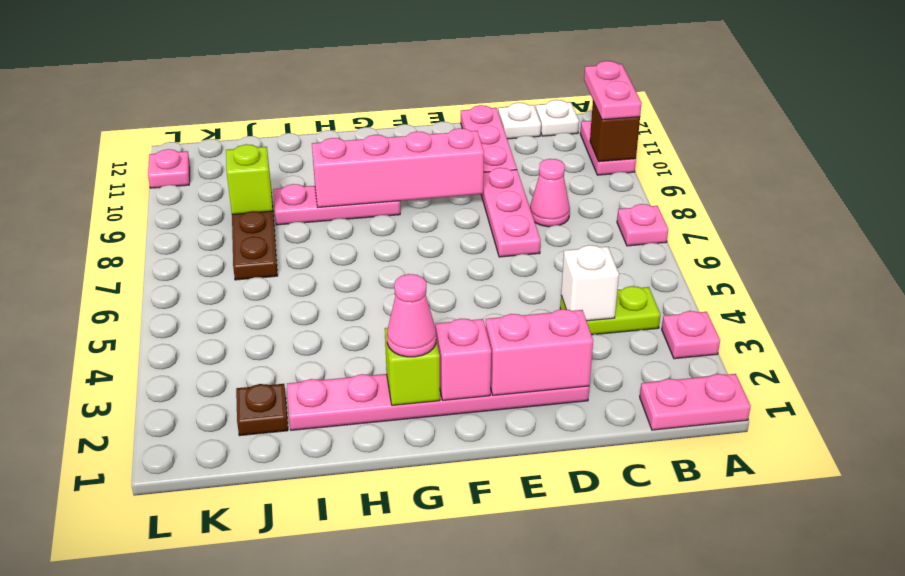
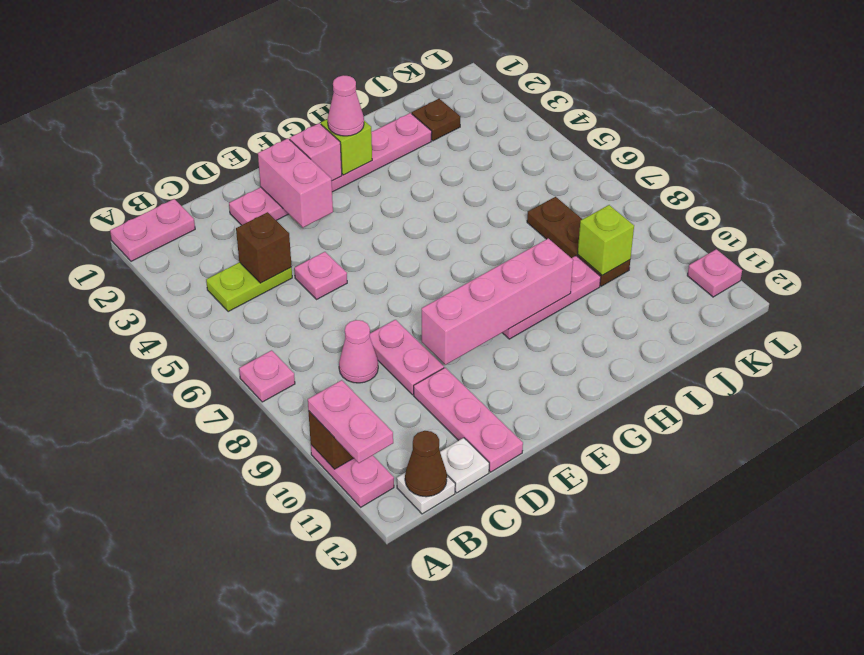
pink 1x1 plate [662,311,720,359] -> pink 1x1 plate moved to [294,252,347,299]
none -> brown 1x1 cone [405,431,447,497]
white 1x1 brick [561,245,619,321] -> brown 1x1 brick [236,212,292,283]
pink 1x2 brick [485,309,593,396] -> pink 1x2 brick turned to [258,139,333,227]
pink 1x3 plate [481,168,541,257] -> pink 1x2 plate [370,320,444,395]

